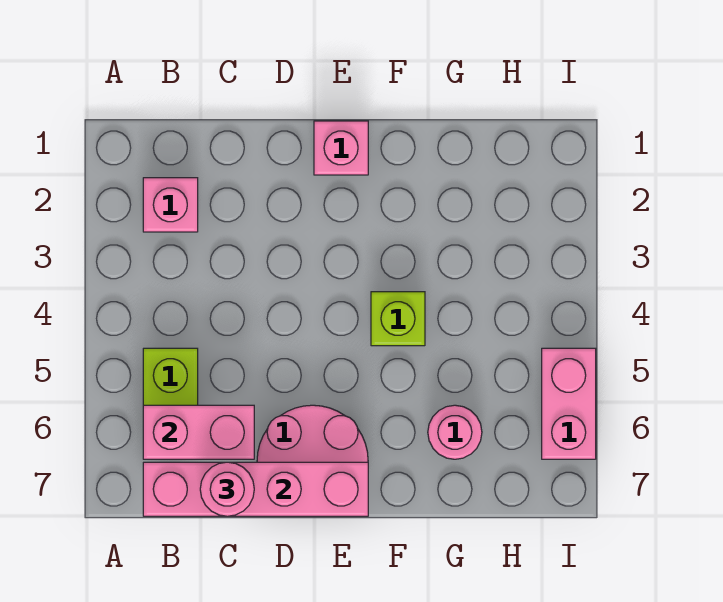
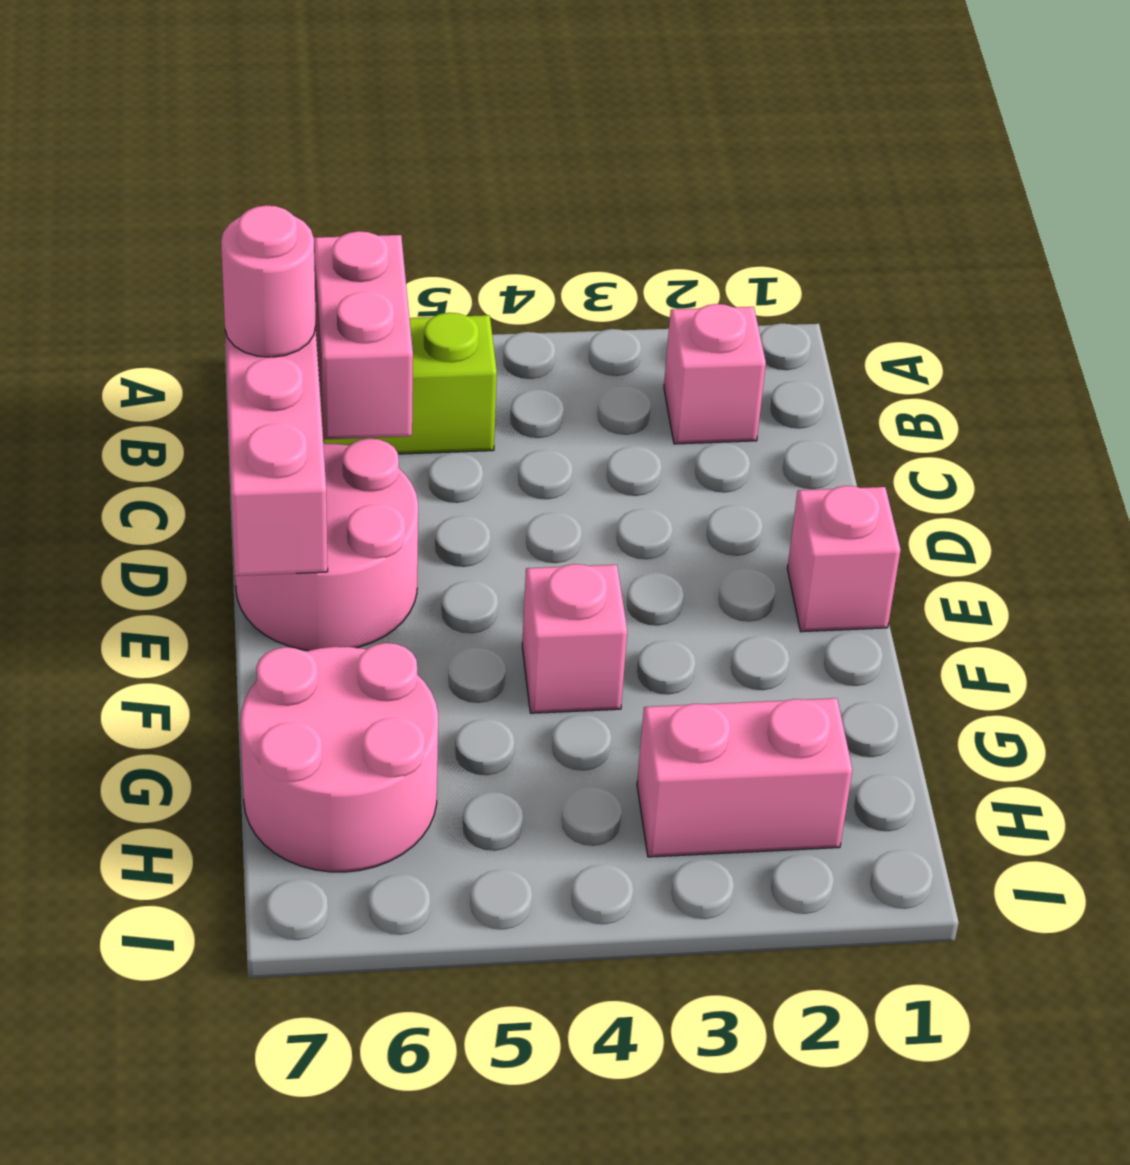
lime 1x1 brick [371,292,425,346] -> pink 1x1 brick [522,564,627,713]
pink 1x1 round brick [428,405,482,459] -> pink 2x2 round brick [240,643,438,872]
pink 1x2 brick [542,348,596,459] -> pink 1x2 brick moved to [637,698,852,857]

